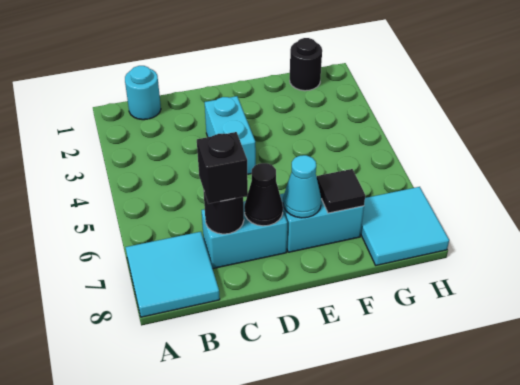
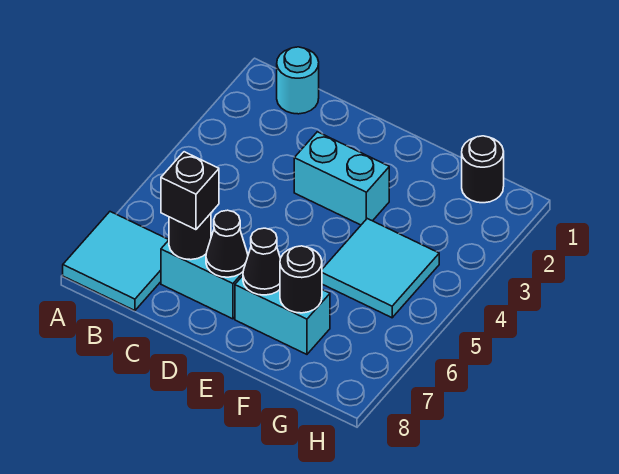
cyan 1x2 brick [205,96,256,174] -> cyan 1x2 brick turned to [294,132,389,225]
cyan 1x1 cone [283,155,321,218] -> black 1x1 cone [243,228,281,295]
black 1x1 tile [317,169,365,213] -> black 1x1 round brick [280,246,322,313]
cyan 2x2 tile [361,187,449,265] -> cyan 2x2 tile moved to [322,219,439,318]

